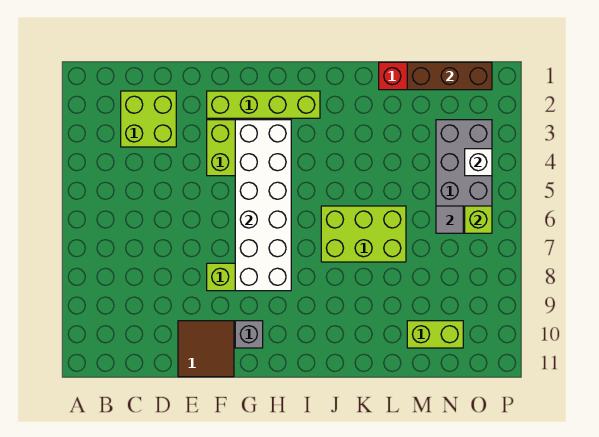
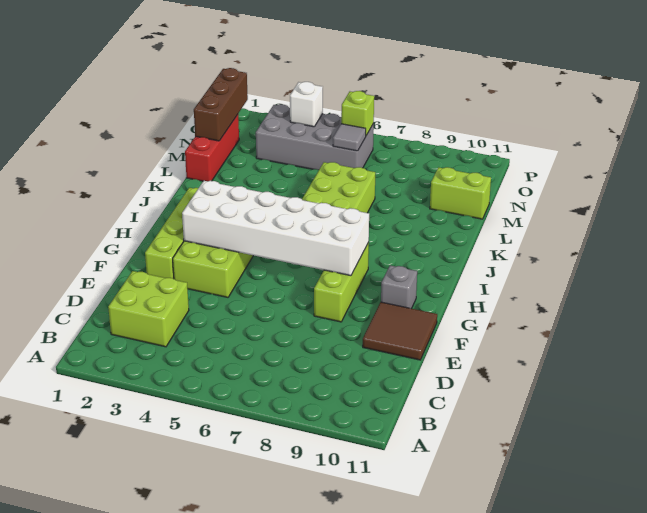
lime 1x2 brick [407,321,463,348] -> lime 1x2 brick turned to [430,167,491,219]

